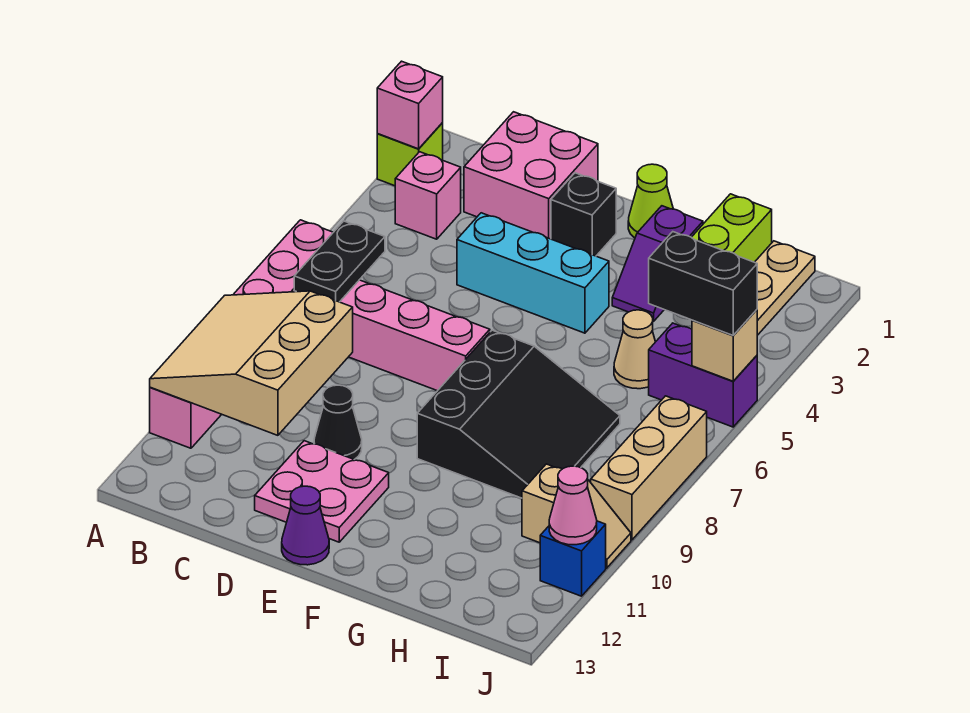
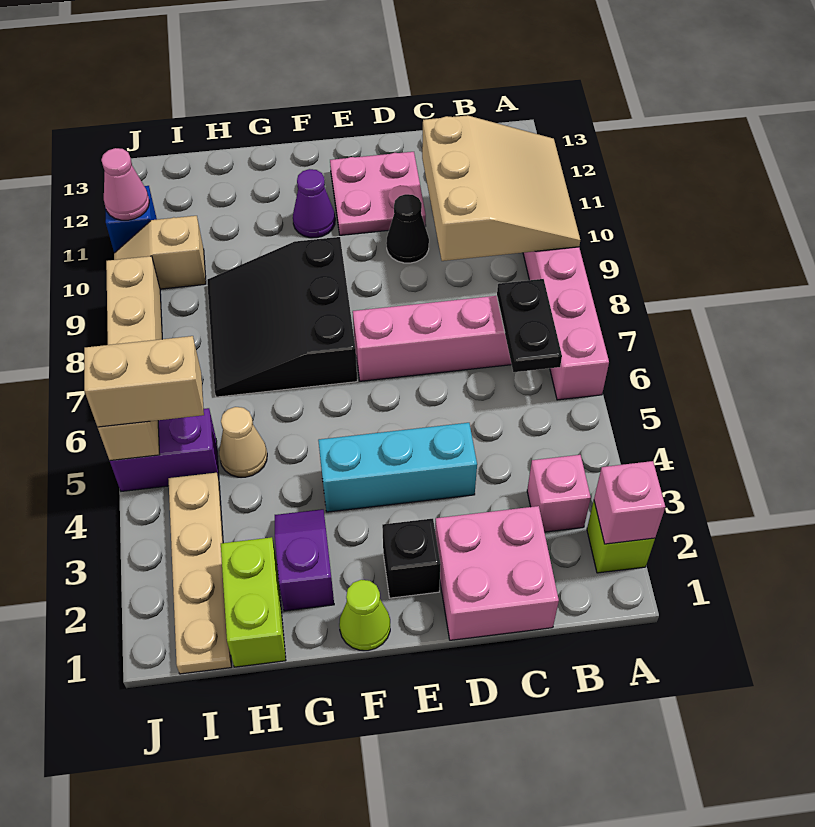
purple 1x1 cone [282,486,329,565] -> purple 1x1 cone moved to [293,169,335,238]
black 1x2 brick [649,232,757,335] -> tan 1x2 brick [84,336,204,427]

